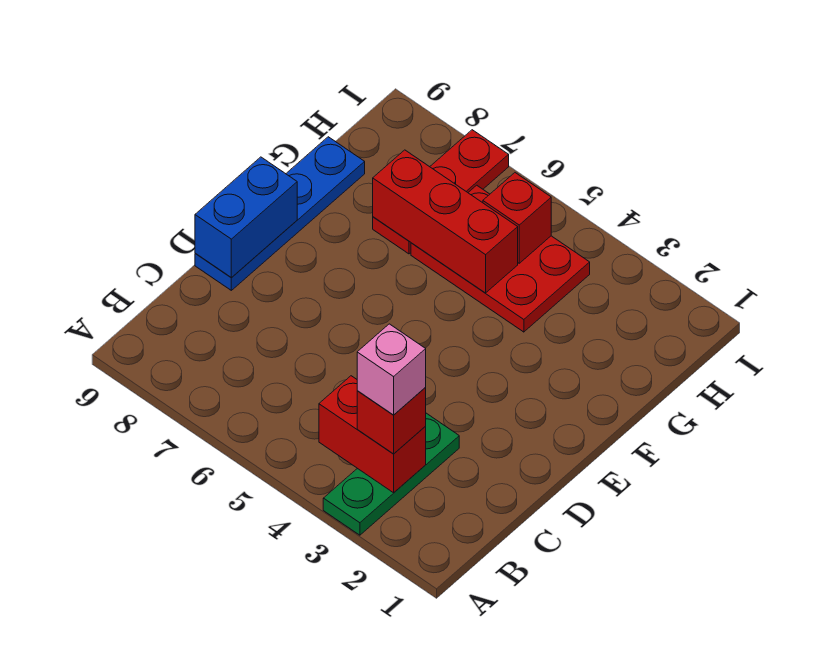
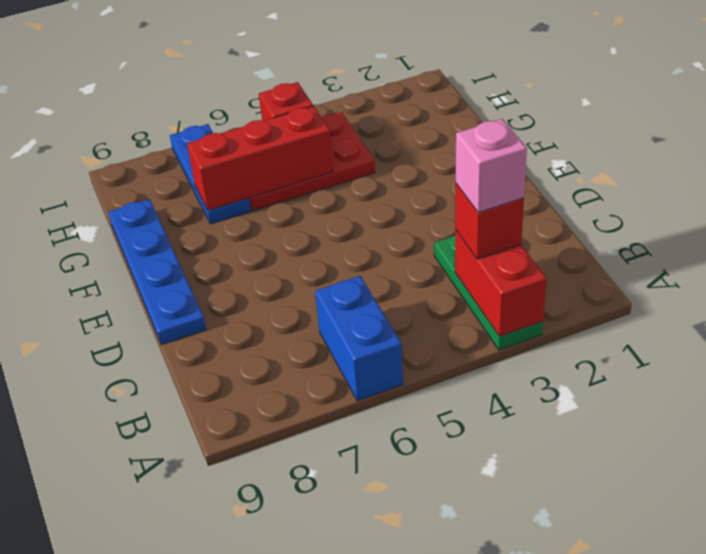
red 1x2 brick [319,376,426,493] -> red 1x2 brick turned to [455,230,547,337]
blue 1x2 brick [195,157,297,278] -> blue 1x2 brick moved to [315,276,403,401]
red 1x3 plate [373,130,509,254] -> blue 1x3 plate [170,124,251,224]

